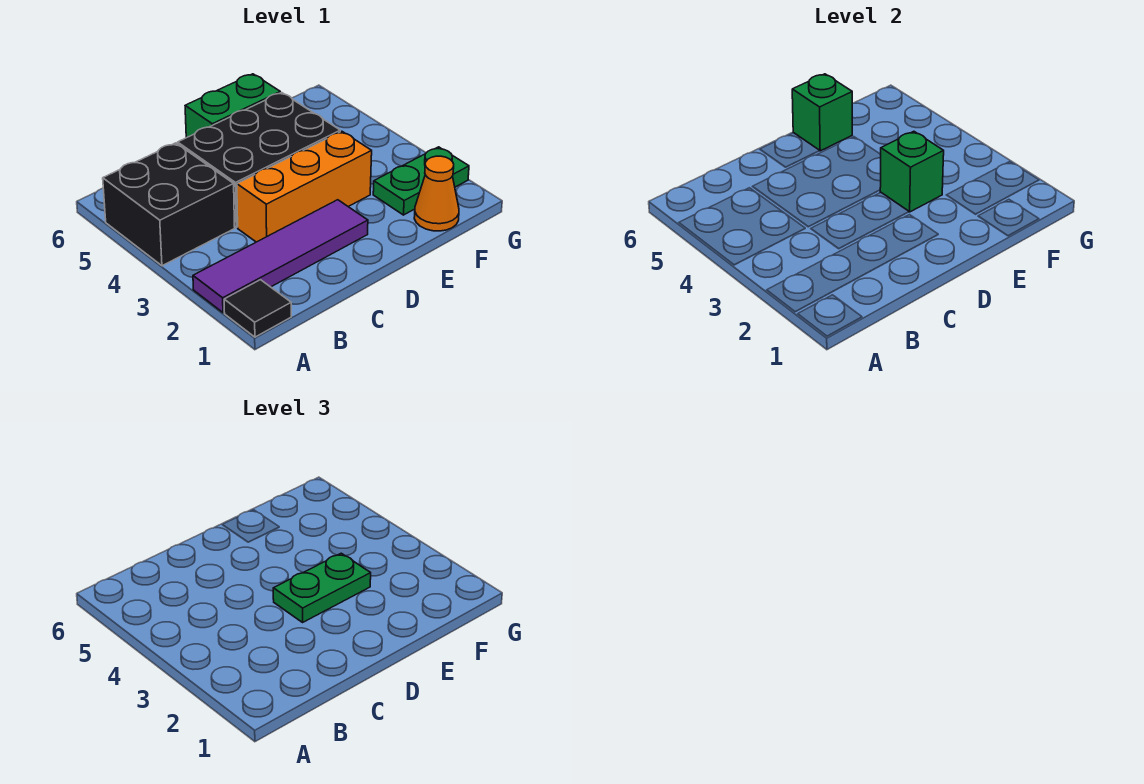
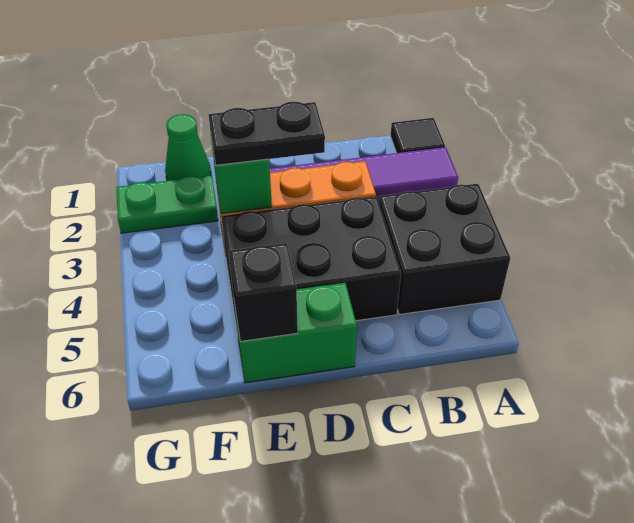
green 1x2 plate [273,553,371,622] -> black 1x2 plate [208,102,325,165]
green 1x1 brick [792,74,852,151] -> black 1x1 brick [229,243,298,342]
orange 1x1 cone [414,156,459,231] -> green 1x1 cone [165,114,211,181]

